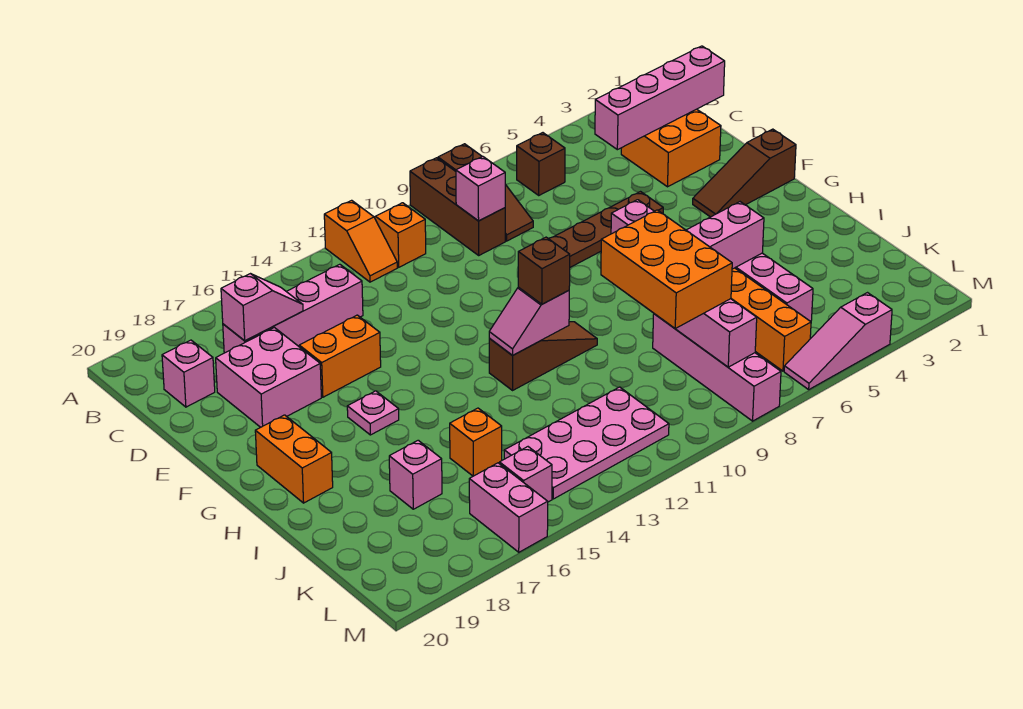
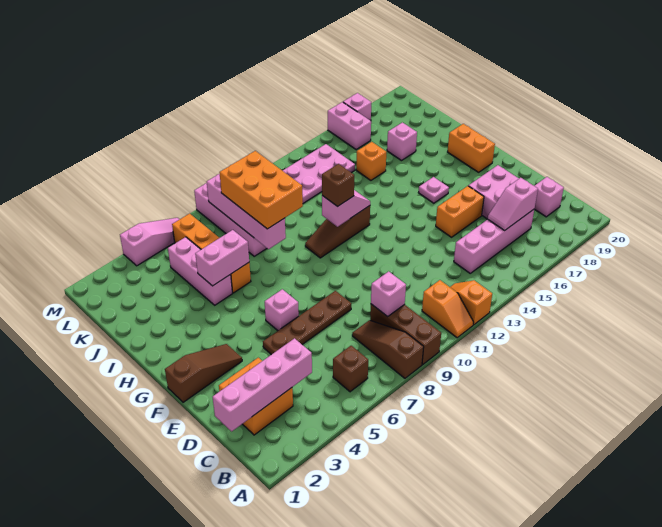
pink 1x1 brick [500,447,552,502] -> pink 1x1 brick moved to [343,93,371,121]

